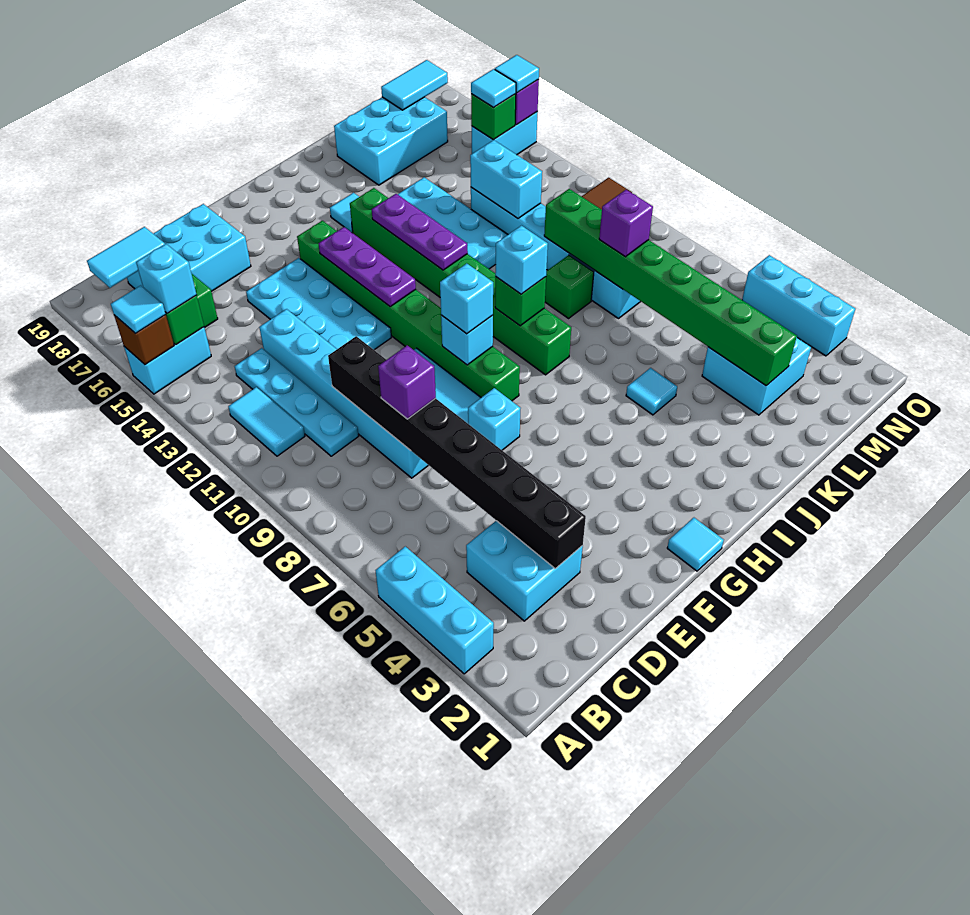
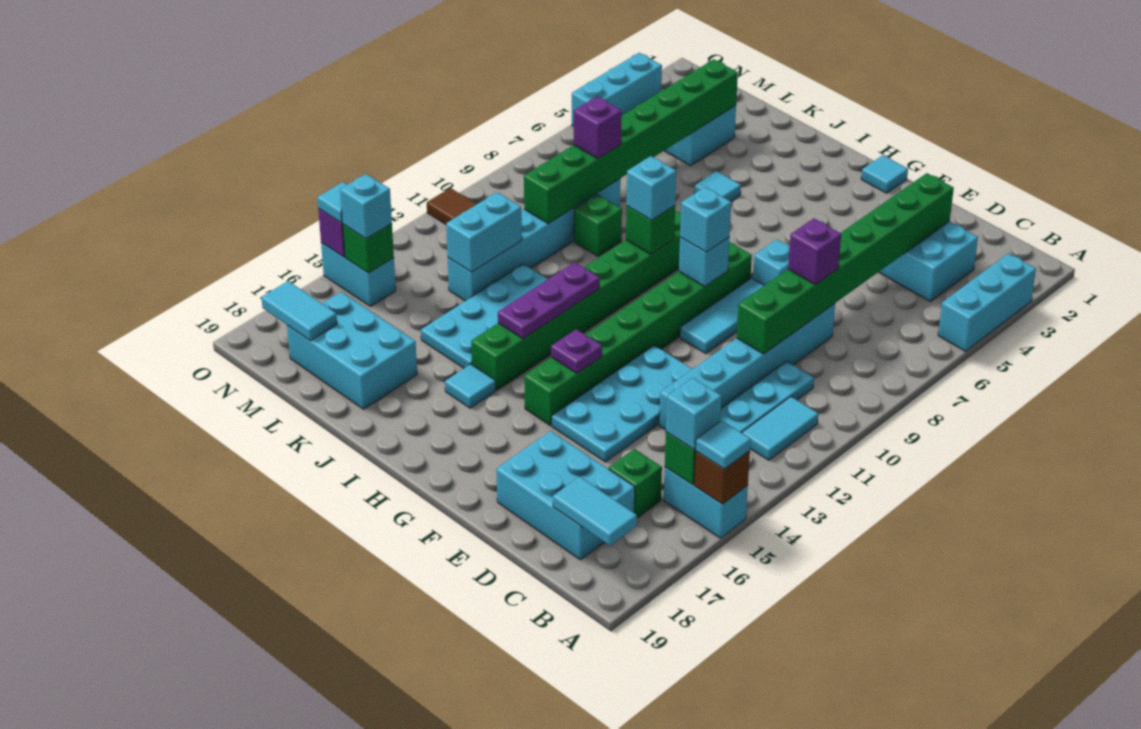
black 1x8 brick [328,336,586,569] -> green 1x8 brick [737,173,954,354]
purple 1x3 plate [318,227,416,306] -> purple 1x1 plate [551,329,602,373]
cyan 1x1 tile [471,69,516,108] -> cyan 1x1 brick [340,174,392,239]

